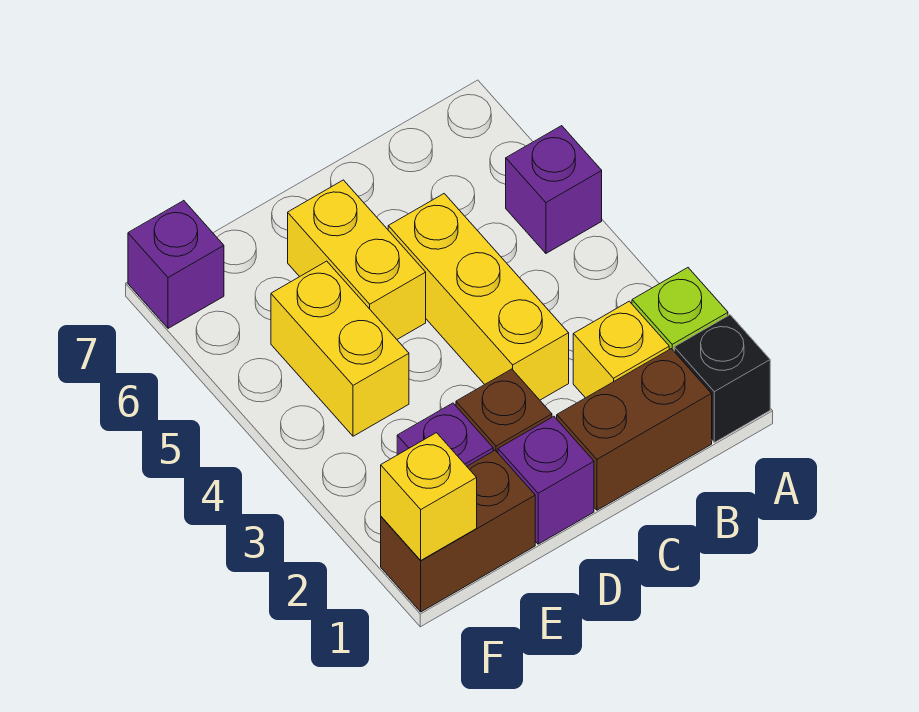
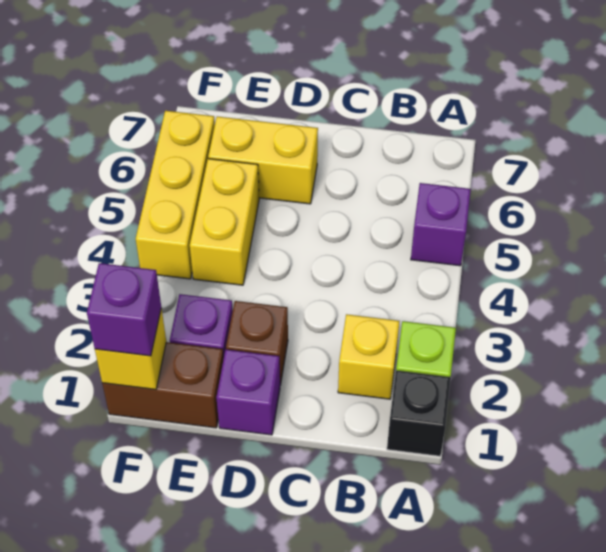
brown 1x2 brick [557,349,712,510] -> none
yellow 1x3 brick [388,194,569,400] -> yellow 1x3 brick moved to [136,111,215,279]
yellow 1x2 brick [288,180,426,339] -> yellow 1x2 brick turned to [208,116,318,204]
purple 1x1 brick [128,201,224,328] -> purple 1x1 brick moved to [87,263,161,356]

